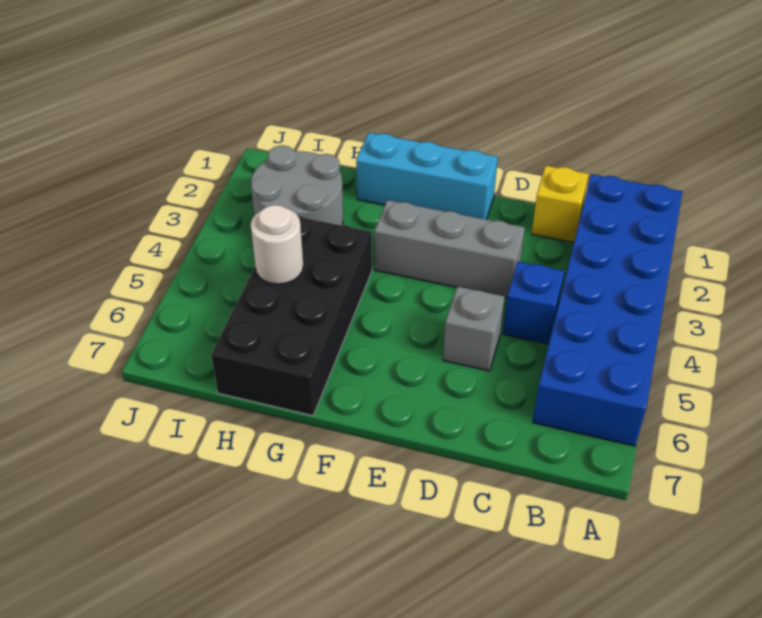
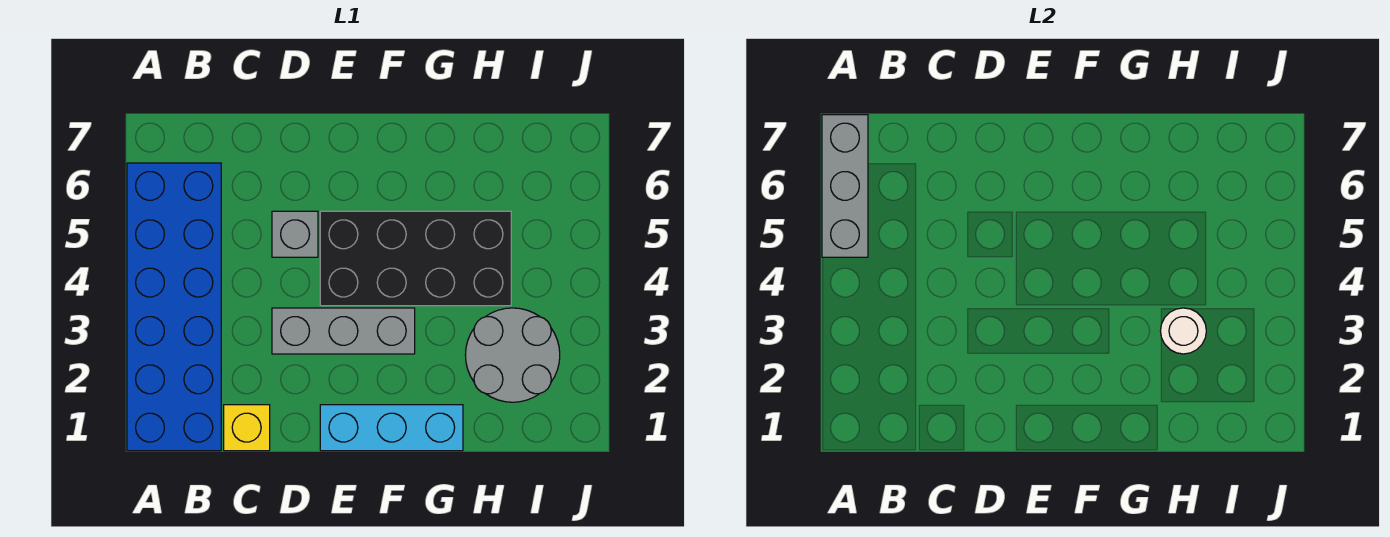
none -> grey 1x3 brick [822,115,868,257]
blue 1x1 brick [503,261,564,344] -> none
black 2x4 brick [211,216,372,416] -> black 2x4 brick turned to [320,211,511,306]
white 1x1 round brick [251,205,303,284] -> white 1x1 round brick moved to [1161,308,1206,354]

